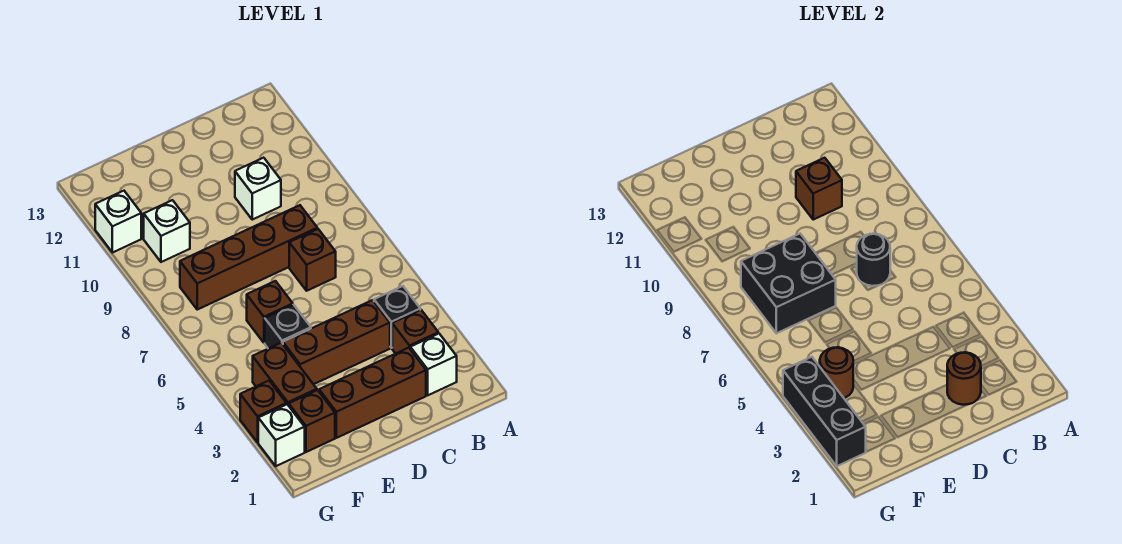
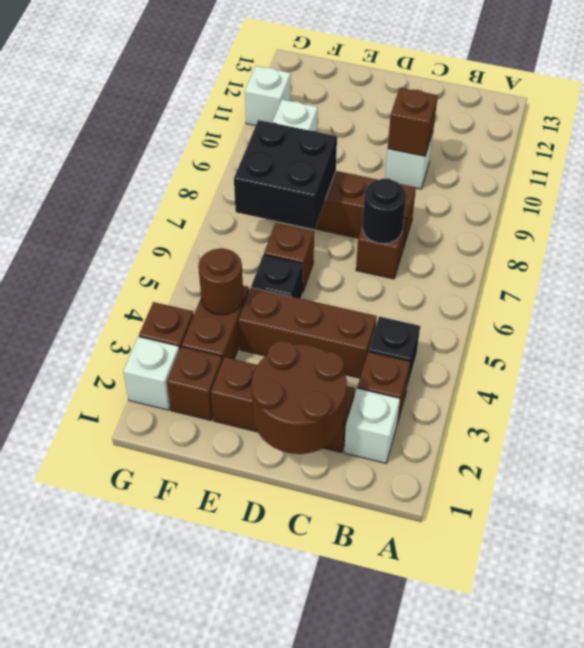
brown 1x1 round brick [947,352,981,405] -> brown 2x2 round brick [252,341,347,454]
black 1x3 brick [783,357,866,466] -> none

